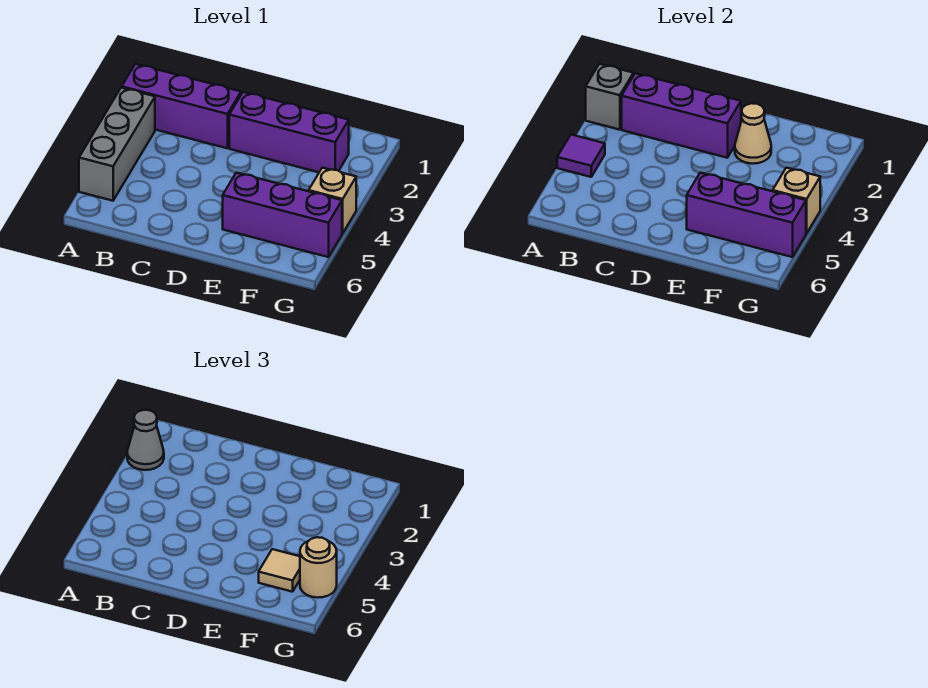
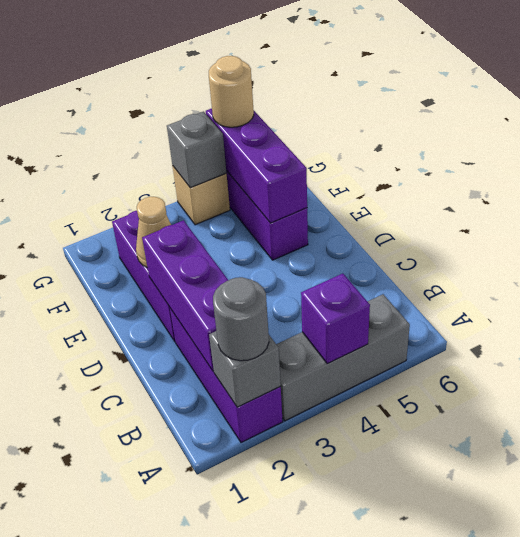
grey 1x1 cone [127,410,164,470] -> grey 1x1 round brick [213,277,269,361]
purple 1x1 tile [557,135,605,177] -> purple 1x1 brick [301,274,370,364]
tan 1x1 tile [259,549,300,592] -> none
tan 1x1 brick [773,168,820,233] -> grey 1x1 brick [167,112,226,188]

